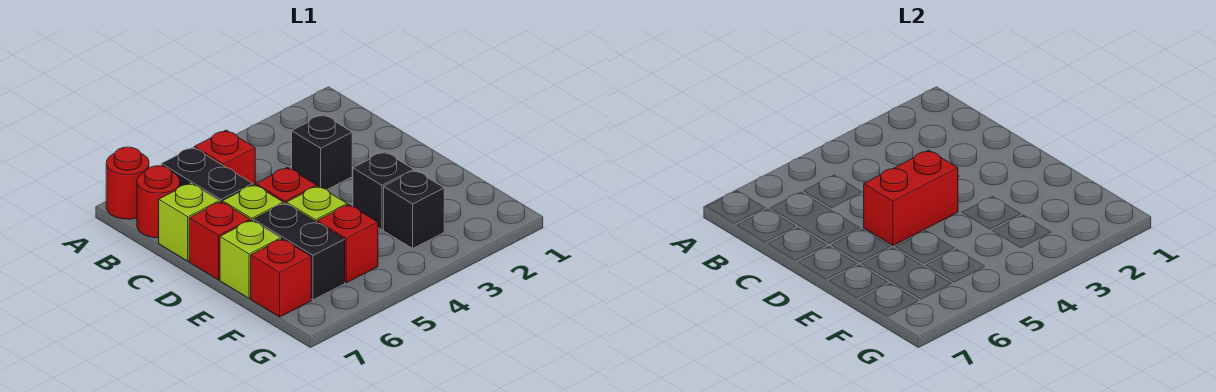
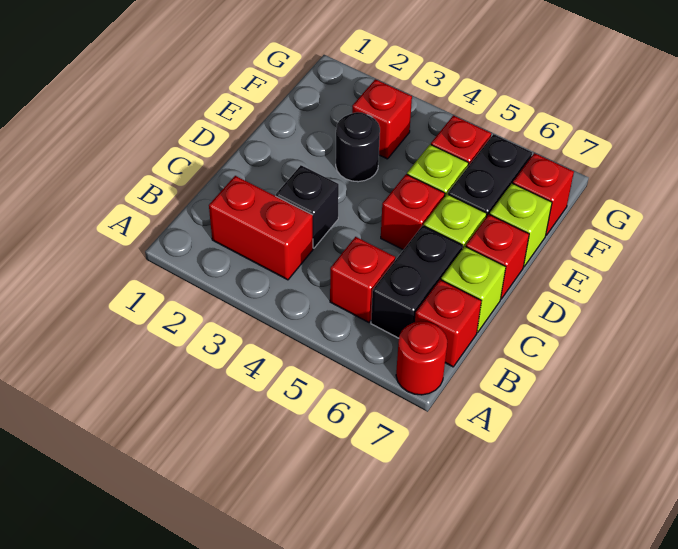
red 1x1 round brick [137,166,180,238] -> red 1x1 brick [415,280,481,367]
red 1x2 brick [864,150,958,245] -> red 1x2 brick moved to [209,176,313,280]
black 1x1 brick [353,152,414,230] -> black 1x1 round brick [336,112,380,182]
black 1x1 brick [384,170,444,248] -> red 1x1 brick [352,79,412,159]

